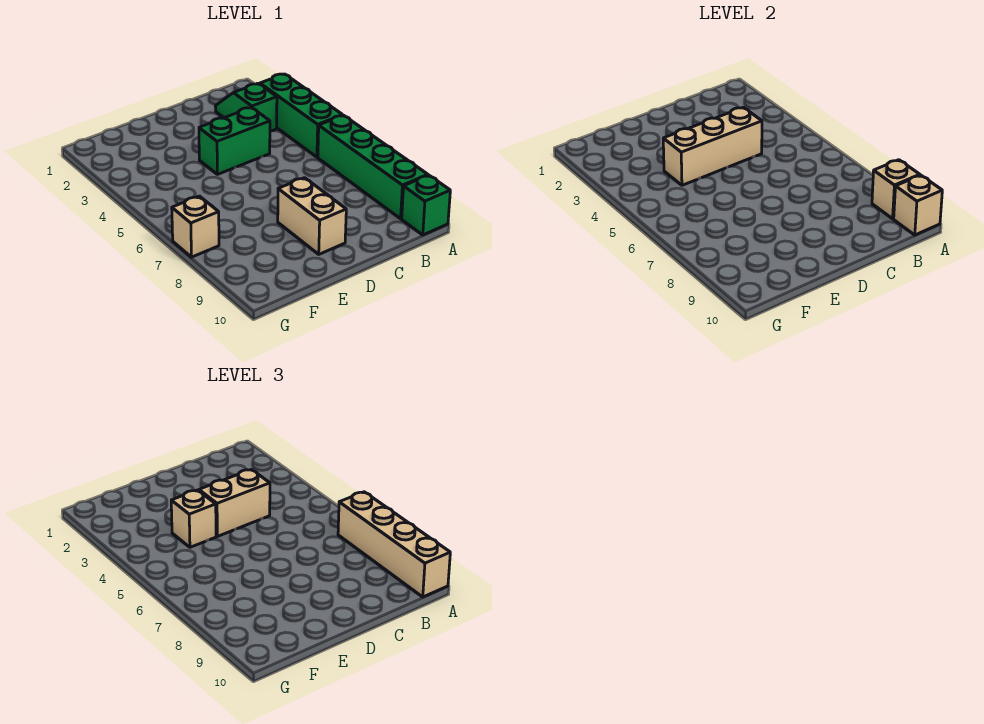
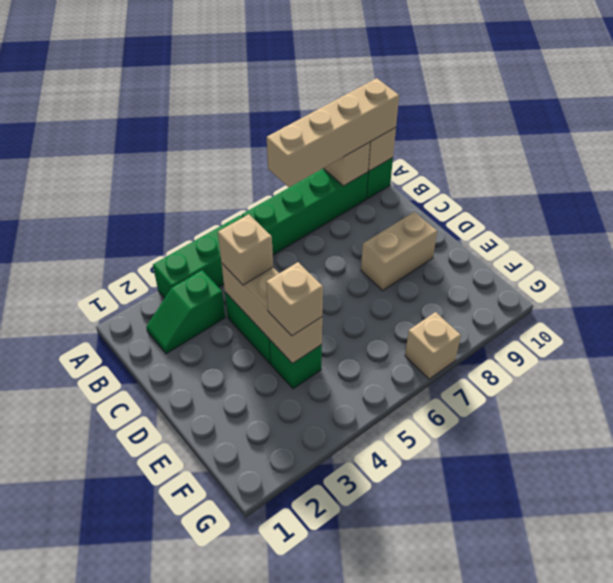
tan 1x2 brick [199,469,270,536] -> tan 1x1 brick [218,214,273,285]
none -> green 1x1 brick [270,340,322,389]

